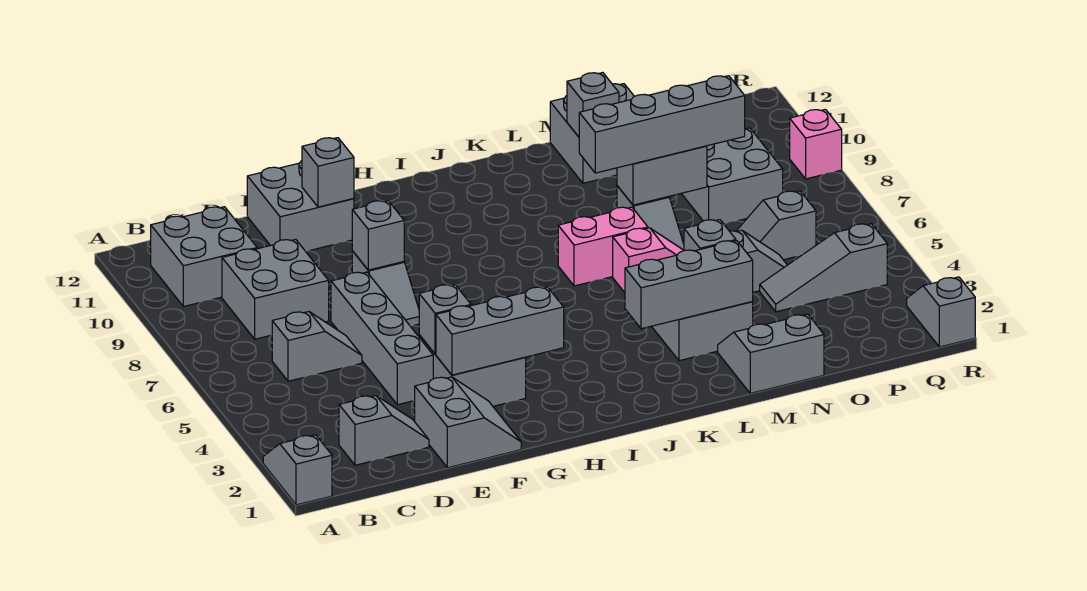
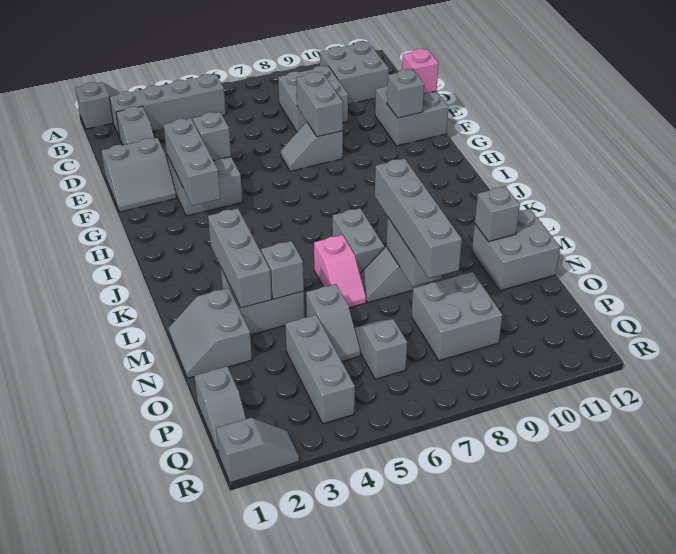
grey 1x2 slope [272,312,362,381] -> grey 1x2 slope moved to [194,367,246,455]
grey 1x4 brick [331,272,433,405] -> grey 1x4 brick moved to [109,74,226,138]
grey 1x1 brick [352,201,404,270] -> grey 1x2 brick [296,72,343,137]
pink 1x2 brick [558,207,648,286] -> grey 1x2 brick [332,208,384,273]
grey 2x2 slope [718,314,824,393] -> grey 2x2 slope turned to [168,288,252,378]
grey 1x3 slope [760,224,887,312] -> grey 1x3 brick [285,315,355,424]
pink 1x1 brick [790,109,842,179] -> pink 1x1 brick moved to [402,49,438,94]

